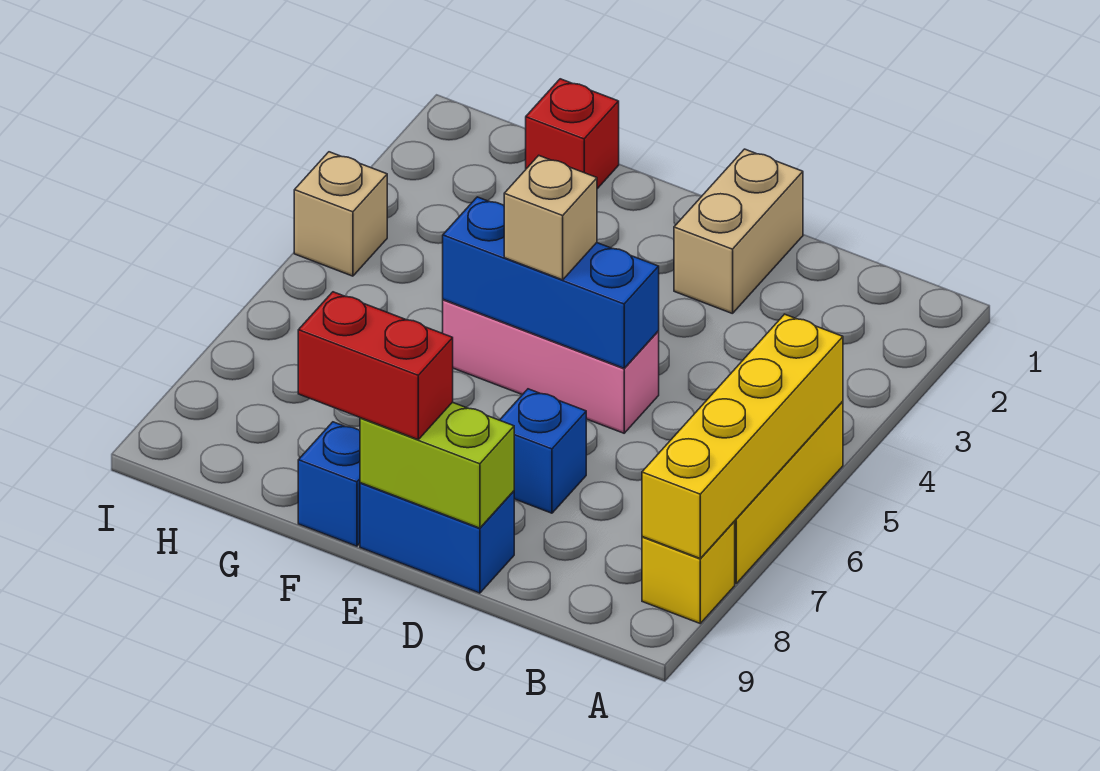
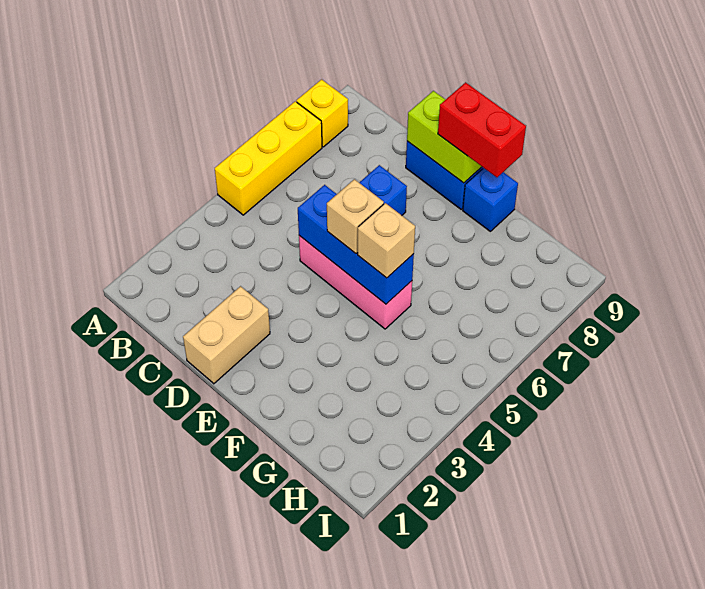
yellow 1x4 brick [642,314,843,558] -> none
red 1x1 brick [526,79,619,189] -> none
tan 1x1 brick [294,152,387,276] -> tan 1x1 brick moved to [358,203,415,278]

